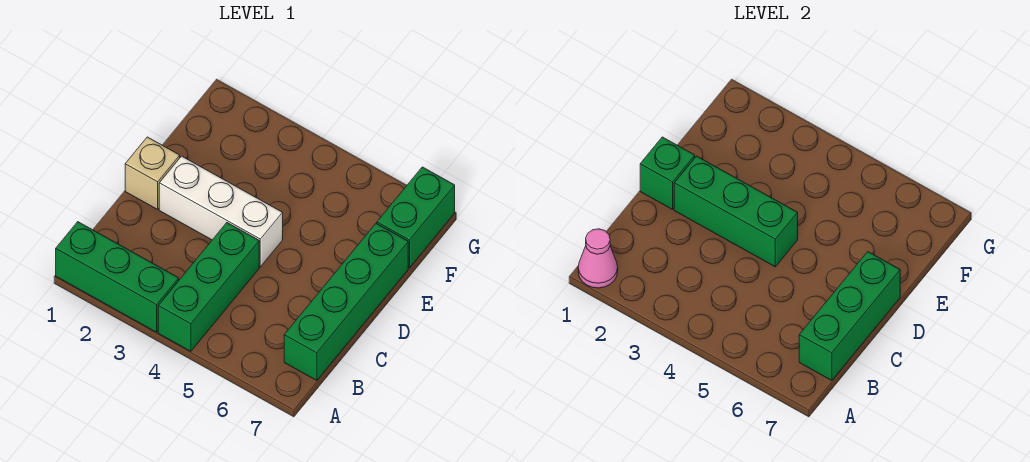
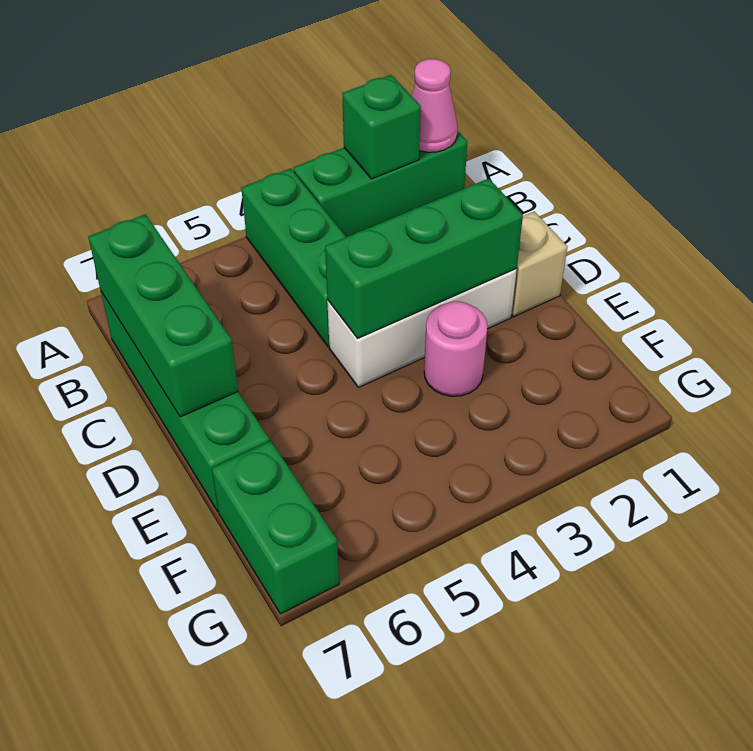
green 1x1 brick [640,137,695,209] -> green 1x1 brick moved to [342,75,421,179]
none -> pink 1x1 round brick [424,301,488,396]

